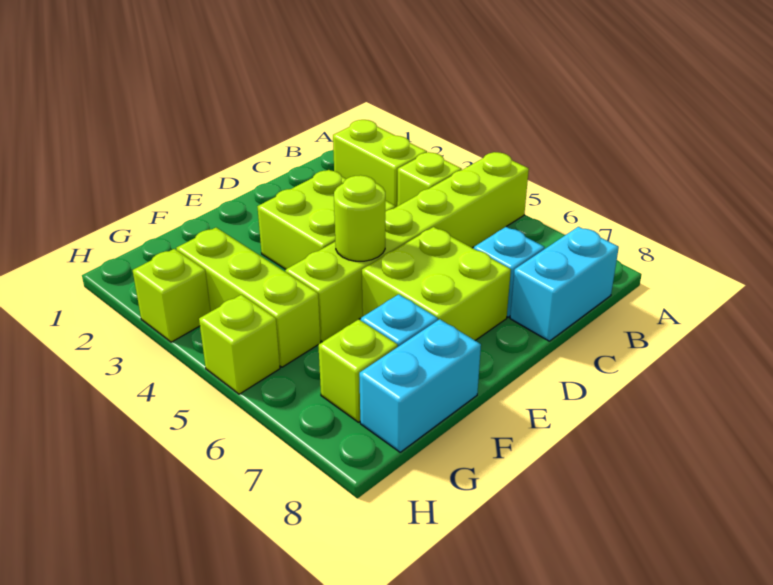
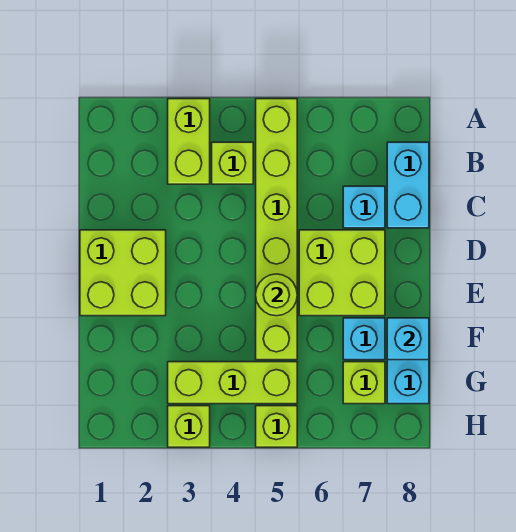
lime 1x2 brick [333,120,427,207] -> lime 1x2 brick turned to [168,99,210,184]
lime 2x2 brick [257,170,395,269] -> lime 2x2 brick moved to [80,230,166,316]
none -> cyan 1x1 brick [387,318,429,360]

